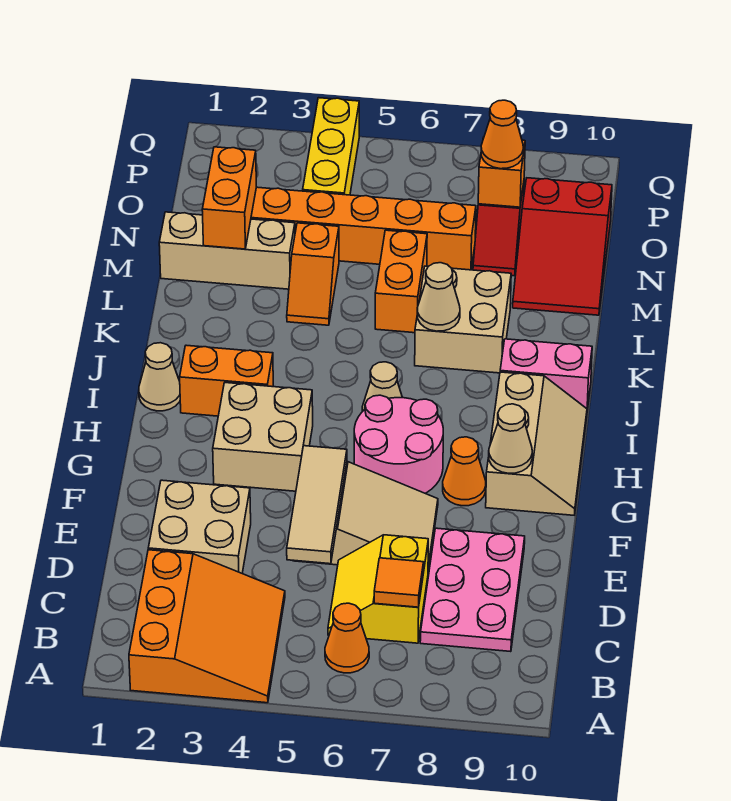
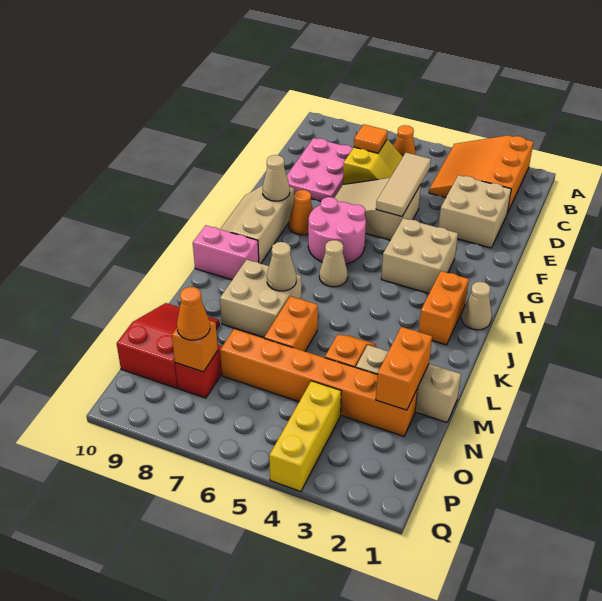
orange 1x2 brick [180,345,273,416] -> orange 1x2 brick turned to [419,271,469,345]

